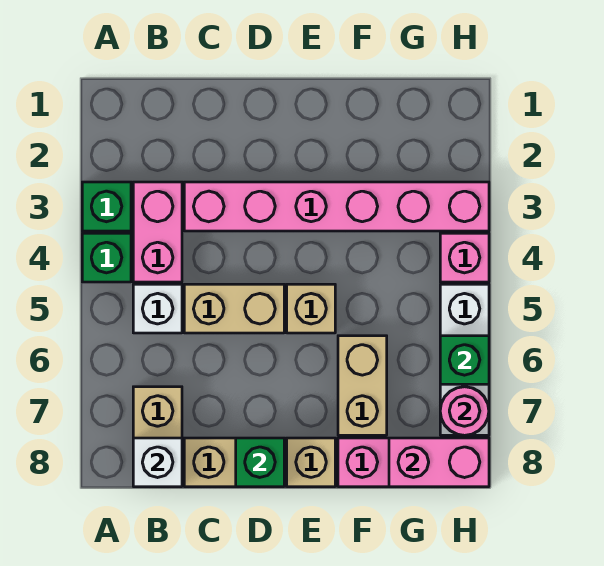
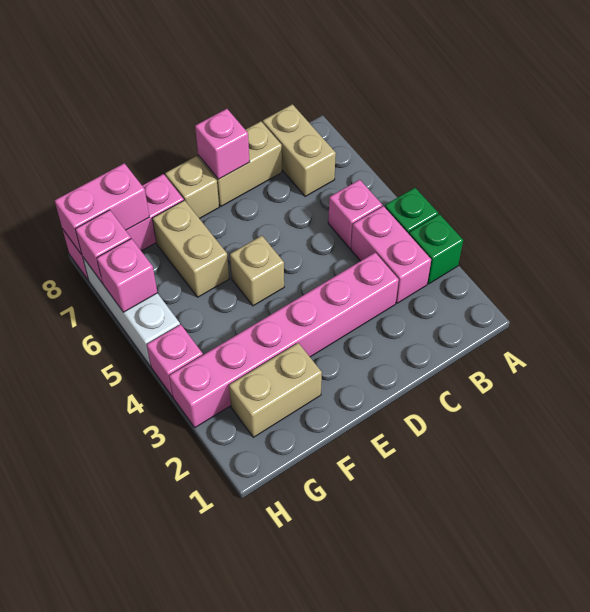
white 1x1 brick [133,284,182,333] -> pink 1x1 brick [328,180,382,248]
white 1x1 brick [133,438,182,487] -> none
tan 1x2 brick [184,284,284,333] -> tan 1x2 brick moved to [229,343,322,437]
green 1x1 brick [236,438,284,487] -> pink 1x1 brick [195,109,250,179]
green 1x1 brick [440,336,489,384] -> pink 1x1 brick [97,239,157,312]
pink 1x1 round brick [440,387,489,435] -> pink 1x1 brick [75,210,131,283]

